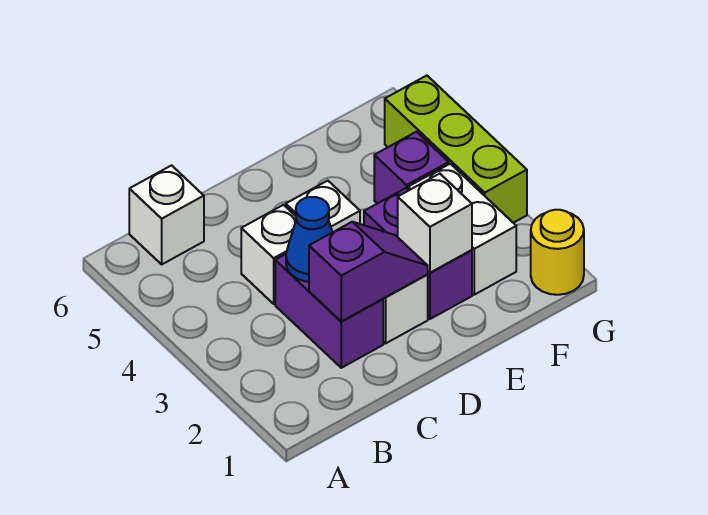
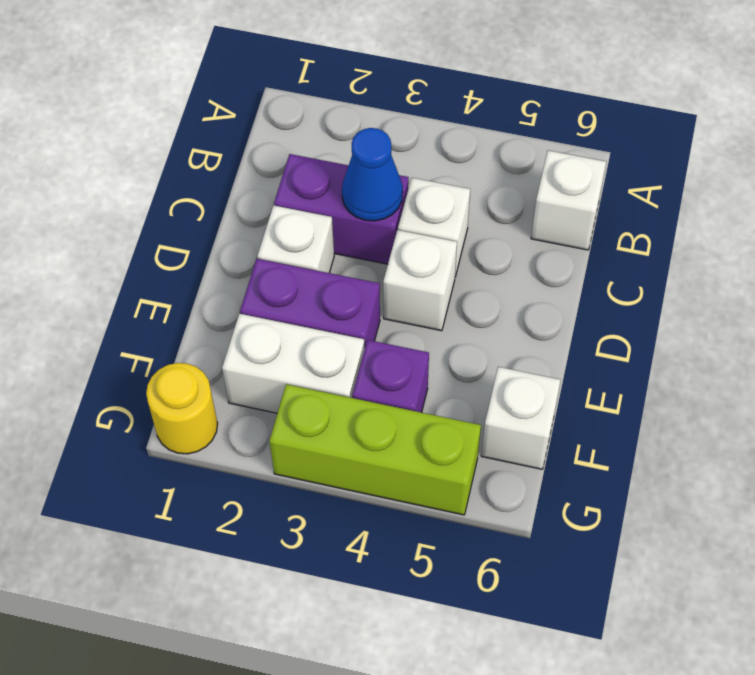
purple 1x2 slope [309,222,428,321] -> none
white 1x1 brick [398,174,472,273] -> white 1x1 brick moved to [481,367,561,469]

